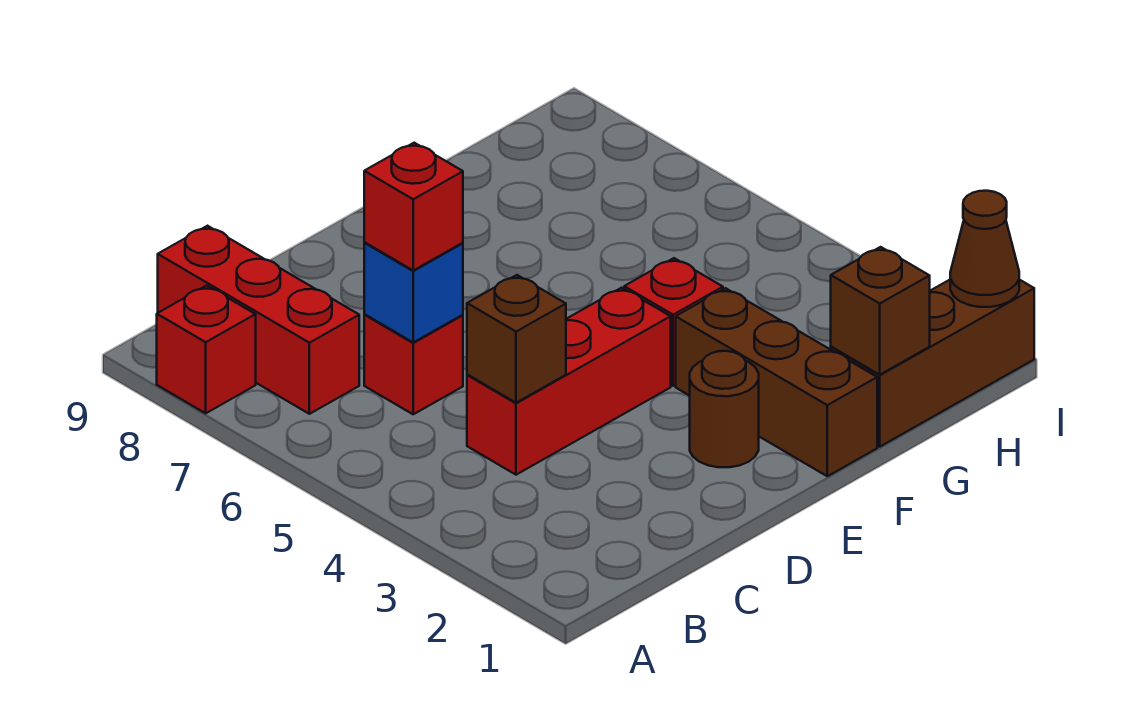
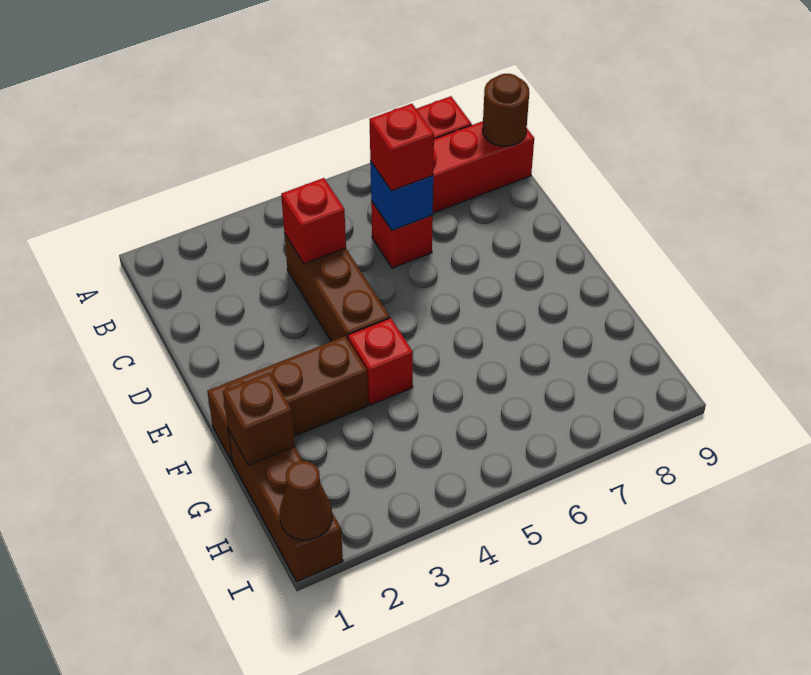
red 1x3 brick [467,288,671,475] -> brown 1x3 brick [284,233,390,341]
brown 1x1 brick [467,275,566,403] -> red 1x1 brick [281,178,346,264]
brown 1x1 round brick [690,351,759,467] -> brown 1x1 round brick moved to [483,74,529,146]

